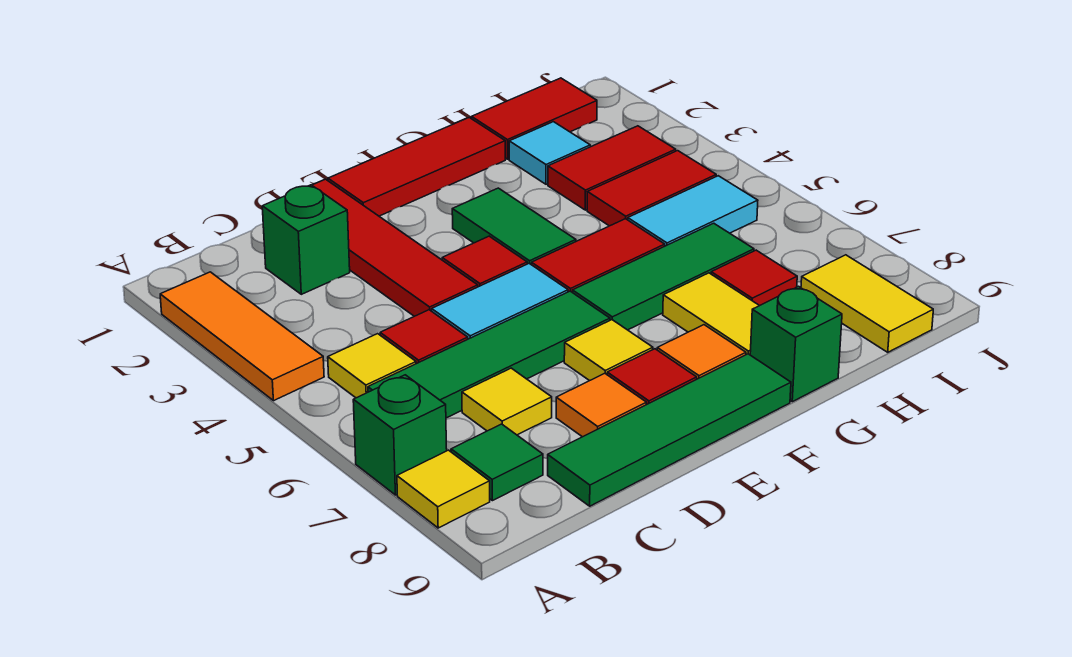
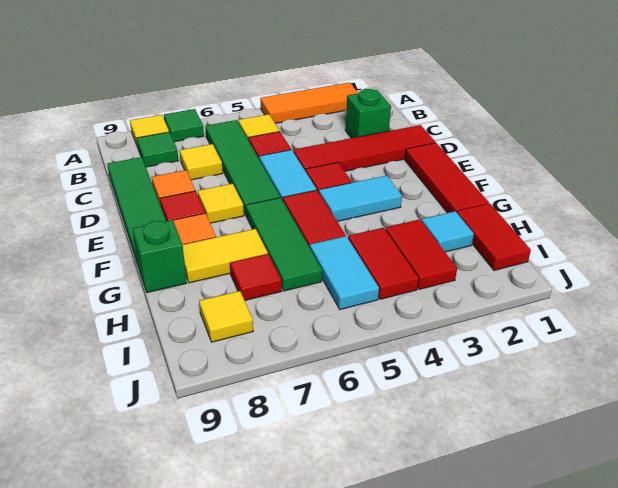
green 1x1 brick [353,375,447,495] -> green 1x1 tile [164,109,204,142]
green 1x2 tile [452,188,576,265] -> cyan 1x2 tile [319,176,402,221]
yellow 1x2 tile [801,255,933,352] -> yellow 1x1 tile [199,291,253,342]

